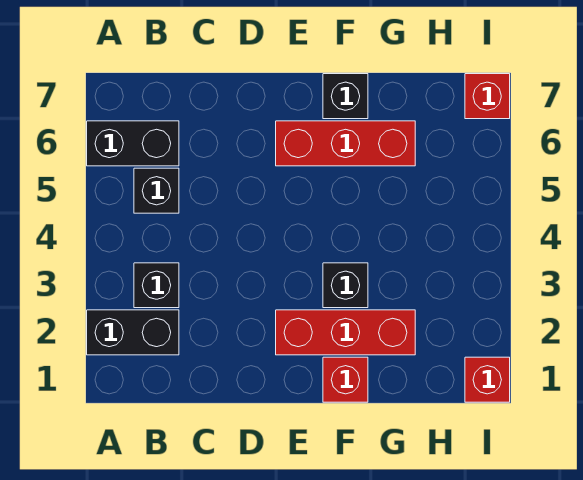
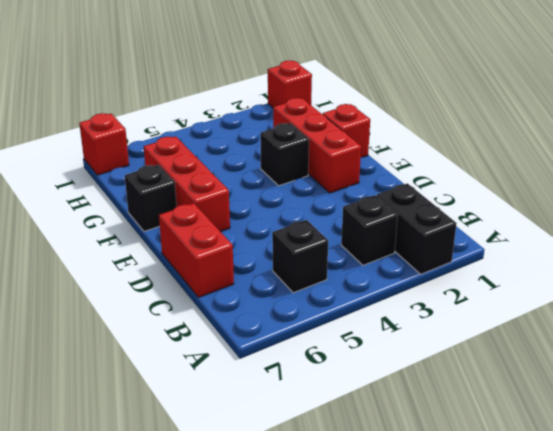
black 1x2 brick [87,121,179,166] -> none
none -> red 1x2 brick [159,203,234,297]

